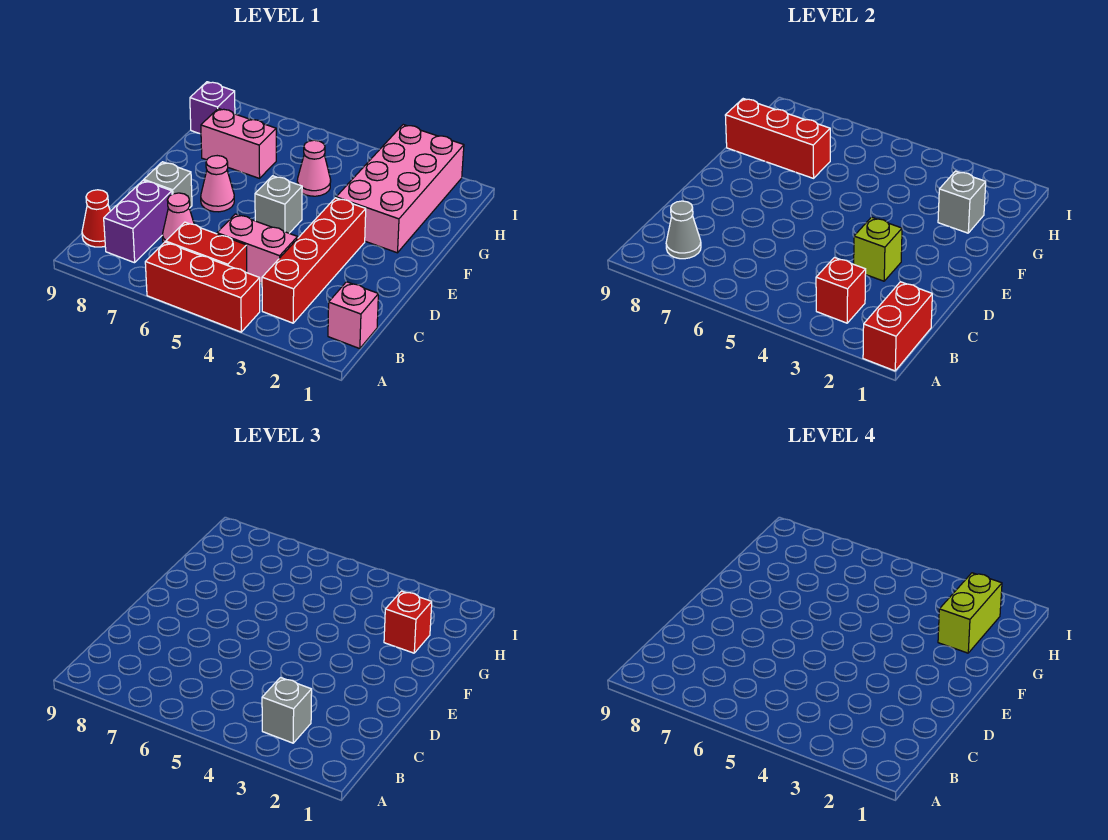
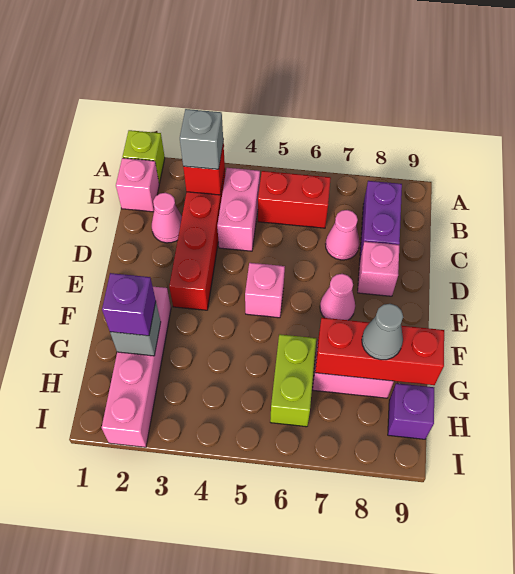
red 1x2 brick [863,282,932,371] -> none
red 1x3 brick [145,242,260,332] -> none
grey 1x1 cone [666,201,701,259] -> grey 1x1 cone moved to [362,304,403,360]
red 1x1 cone [82,190,110,247] -> none
pink 1x2 brick [217,214,298,283] -> pink 1x2 brick turned to [217,168,260,251]
lime 1x1 brick [854,217,902,281] -> lime 1x1 brick moved to [122,130,165,183]
grey 1x1 brick [144,162,192,208] -> pink 1x1 brick [358,241,399,296]
grey 1x1 brick [255,176,302,233] -> pink 1x1 brick [245,263,285,318]
pink 2x4 brick [336,125,464,253] -> pink 1x4 brick [102,287,171,447]
red 1x1 brick [384,591,432,653] -> purple 1x1 brick [102,273,156,336]
lime 1x2 brick [938,573,1002,653] -> lime 1x2 brick moved to [270,334,316,427]
pink 1x1 cone [297,140,331,196] -> pink 1x1 cone moved to [152,193,182,243]

